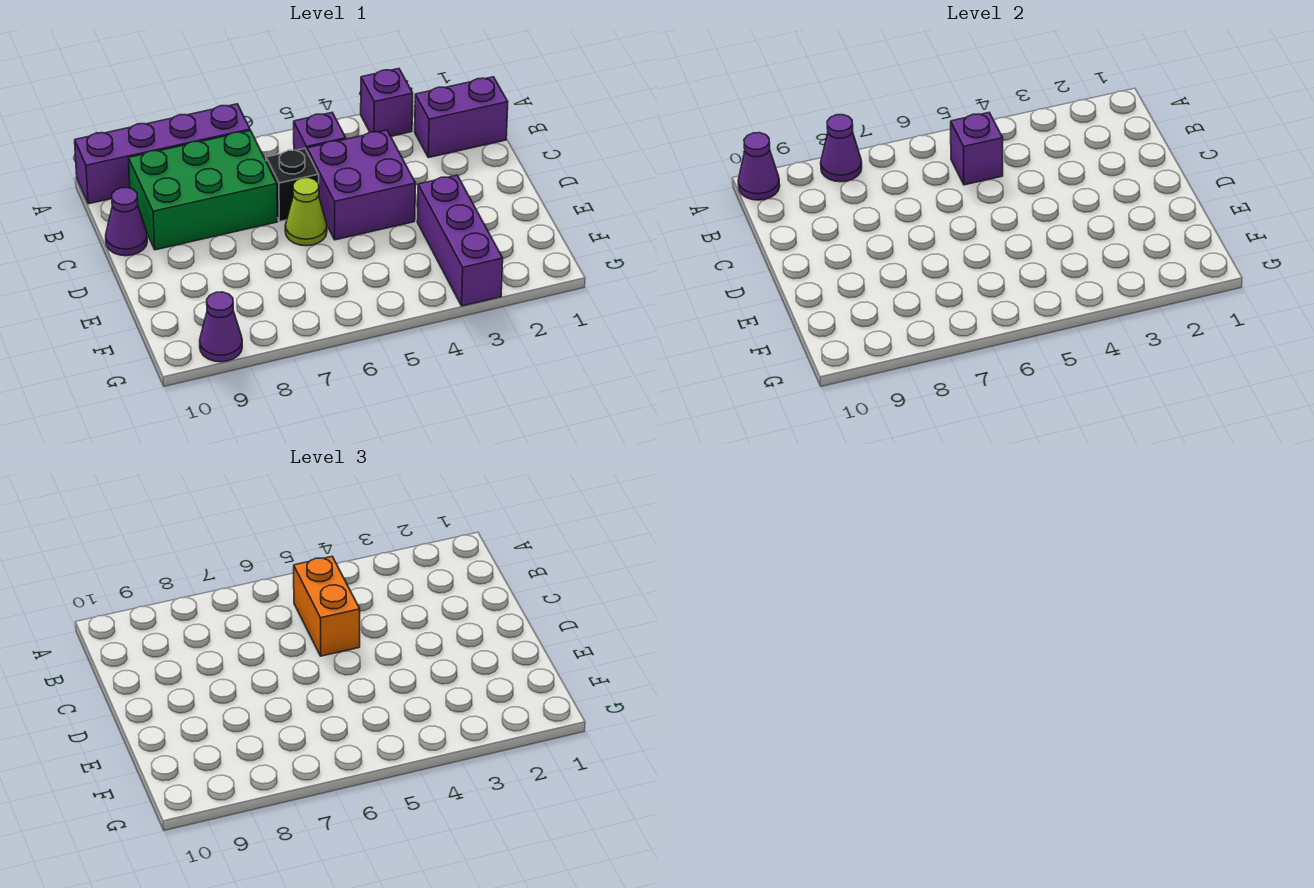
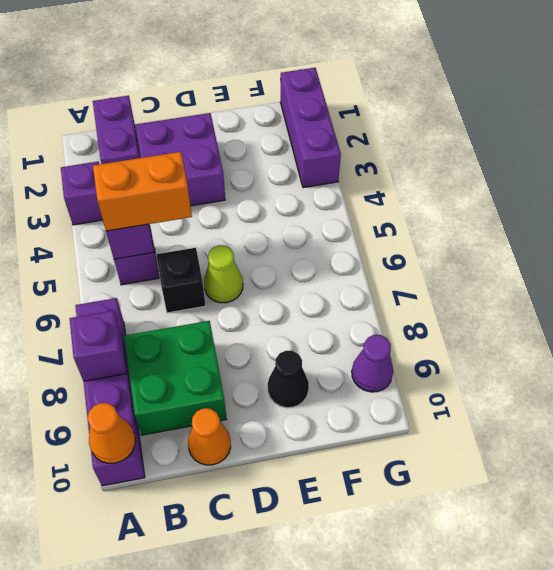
purple 1x1 cone [821,115,862,182] -> purple 1x1 brick [70,310,127,381]
purple 1x1 cone [738,133,780,200] -> orange 1x1 cone [87,403,135,463]
green 2x3 brick [129,131,277,250] -> green 2x2 brick [124,321,227,435]
purple 2x2 brick [307,130,416,240] -> purple 2x2 brick moved to [136,113,225,206]
purple 1x1 cone [106,187,147,256] -> orange 1x1 cone [188,408,231,465]
purple 1x3 brick [417,175,503,306] -> purple 1x3 brick turned to [280,68,341,188]
none -> black 1x1 cone [268,350,309,408]

